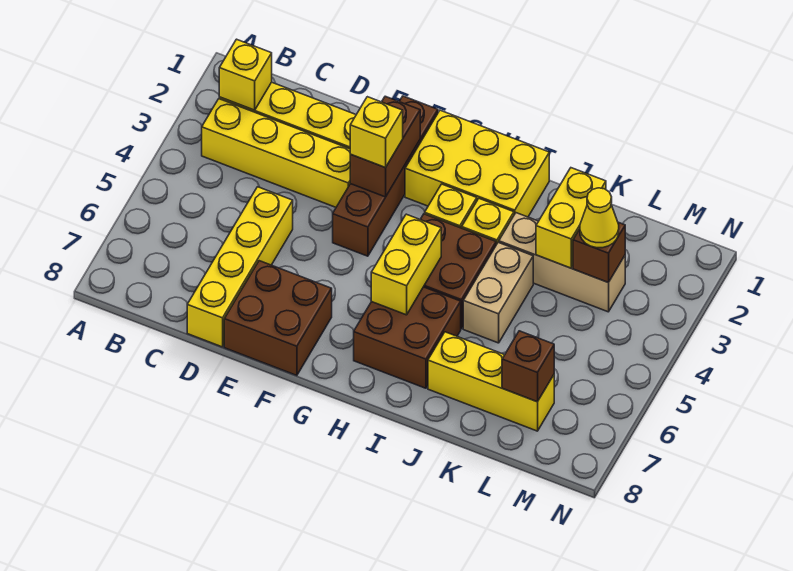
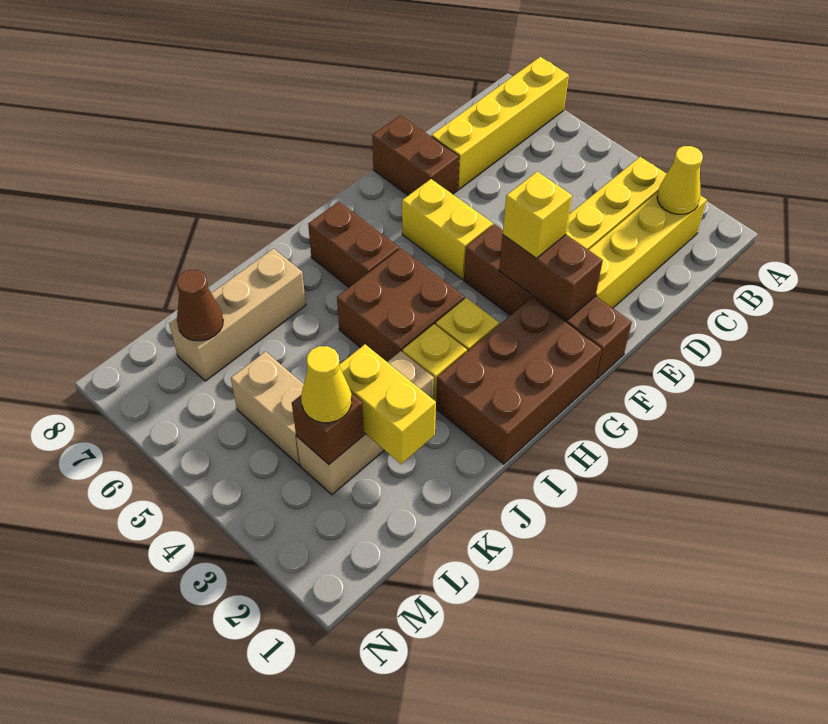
yellow 1x1 brick [219,39,272,110] -> yellow 1x1 cone [657,146,703,214]
yellow 1x4 brick [187,187,293,347] -> yellow 1x4 brick turned to [431,57,569,190]
brown 2x2 brick [224,261,332,376] -> brown 1x2 brick [372,115,459,195]
yellow 2x3 brick [405,110,549,217] -> brown 2x3 brick [436,298,602,464]
yellow 1x2 brick [371,214,441,315] -> yellow 1x2 brick moved to [402,179,493,279]
brown 2x2 brick [354,287,461,388] -> brown 1x2 brick [308,202,399,287]
tan 1x2 brick [463,242,533,343] -> tan 1x2 brick moved to [231,352,304,465]
yellow 1x3 brick [428,332,554,431] -> tan 1x3 brick [169,249,306,381]
brown 1x1 brick [502,331,554,402] -> brown 1x1 cone [177,270,223,341]

